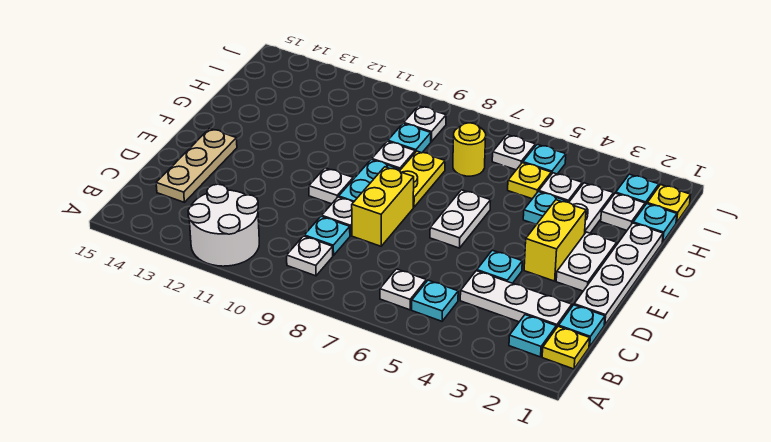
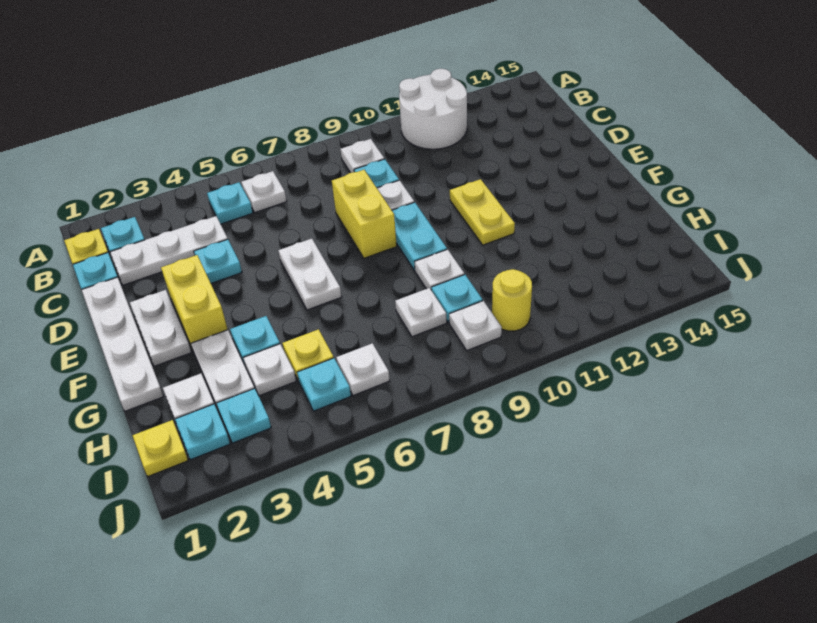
tan 1x3 plate [156,129,237,202] -> none
white 1x1 plate [309,168,353,204] -> white 1x1 plate moved to [395,288,447,337]
yellow 1x2 plate [400,151,445,207] -> yellow 1x2 plate moved to [450,179,515,245]
cyan 1x1 plate [633,204,677,242] -> cyan 1x1 plate moved to [216,388,271,443]
yellow 1x1 round brick [453,123,486,176] -> yellow 1x1 round brick moved to [492,269,532,331]

